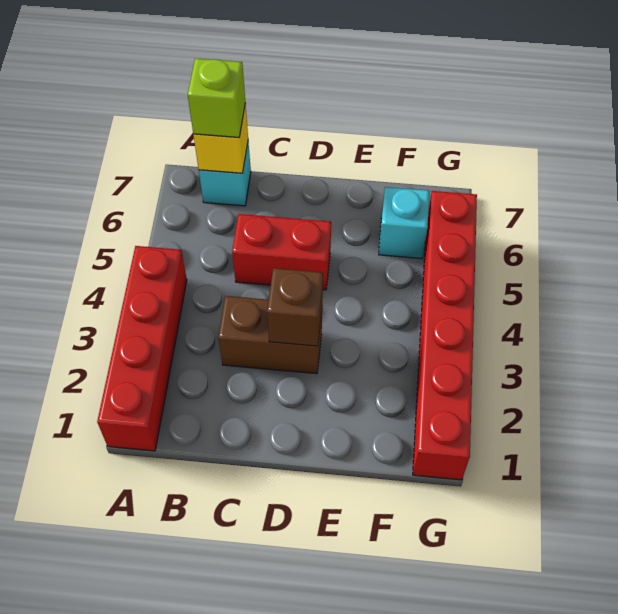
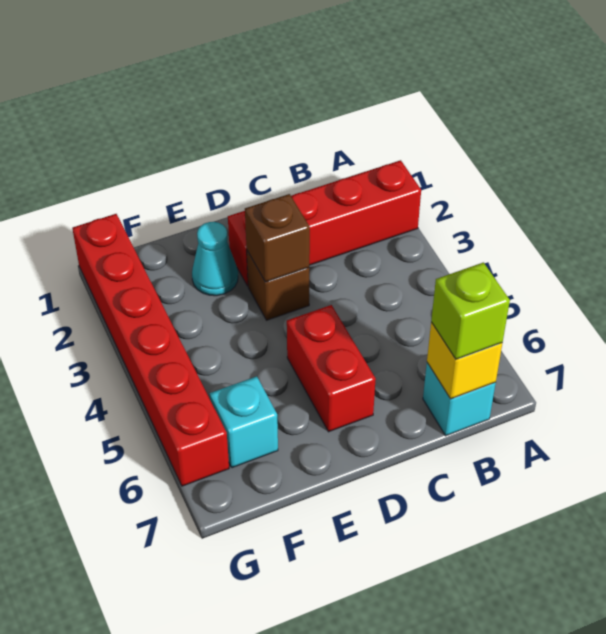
red 1x4 brick [97,246,187,451] -> red 1x4 brick turned to [228,160,421,286]
brown 1x2 brick [218,296,322,374] -> brown 1x1 brick [247,251,309,320]
red 1x2 brick [232,214,331,290] -> red 1x2 brick turned to [287,305,376,432]
none -> cyan 1x1 cone [192,222,238,296]

